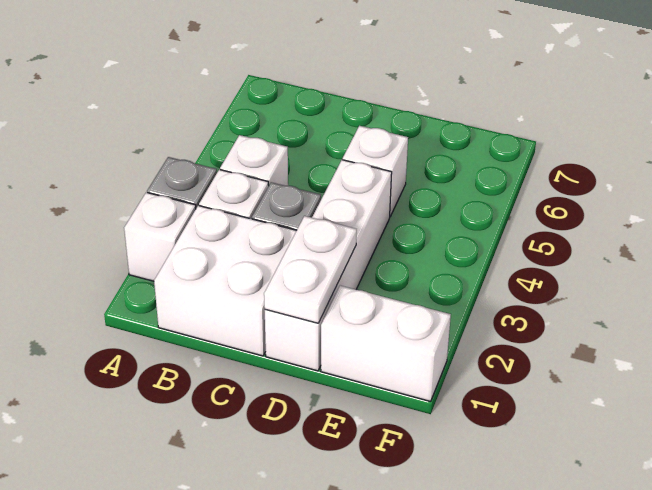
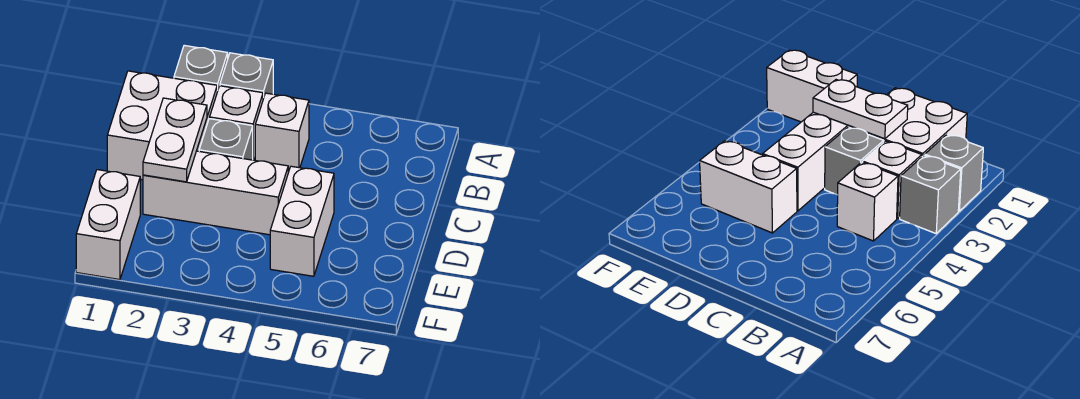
white 1x1 brick [124,192,196,281] -> grey 1x1 brick [174,45,228,91]
white 1x4 brick [265,160,392,371] -> white 1x3 brick [143,151,288,235]
white 1x2 plate [264,216,357,323] -> white 1x2 plate turned to [143,98,207,182]
white 1x1 brick [342,126,408,216] -> white 1x2 brick [270,166,334,276]

